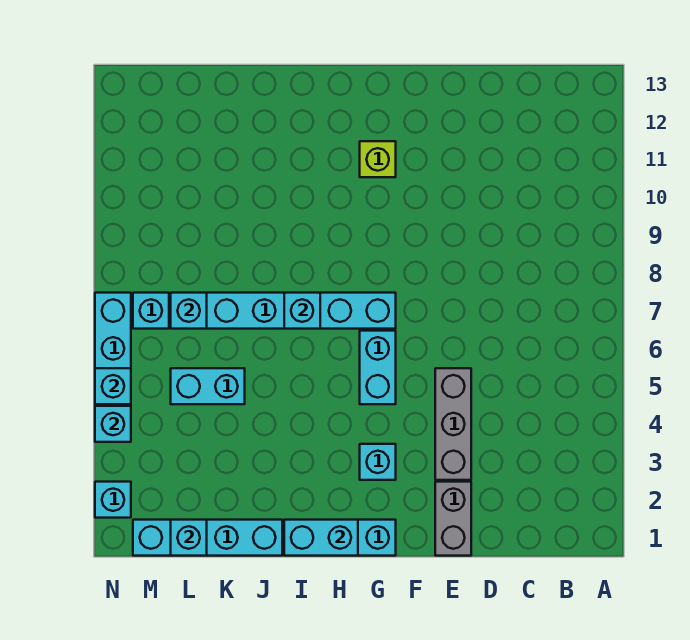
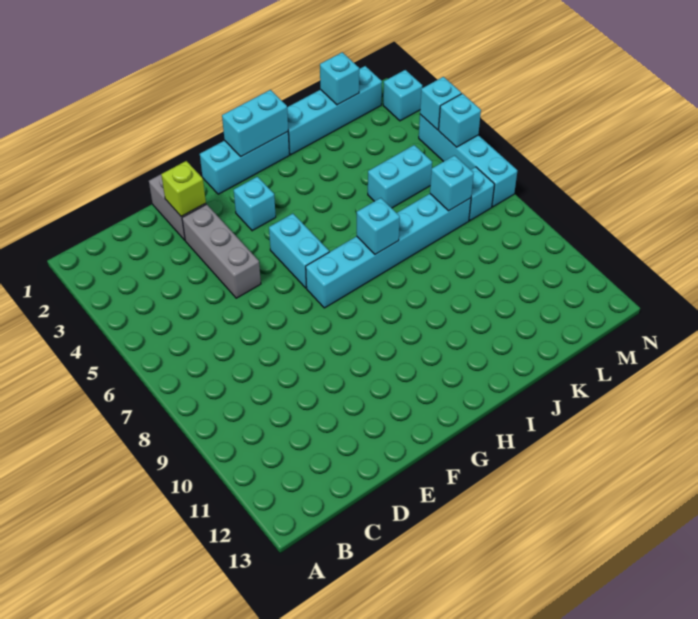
lime 1x1 brick [360,141,396,177] -> lime 1x1 brick moved to [161,161,206,217]

